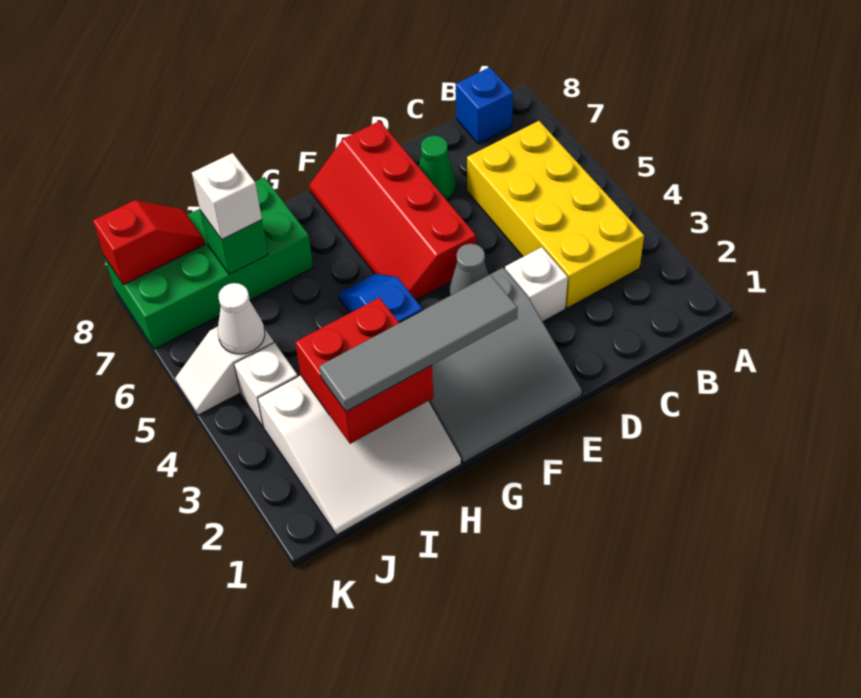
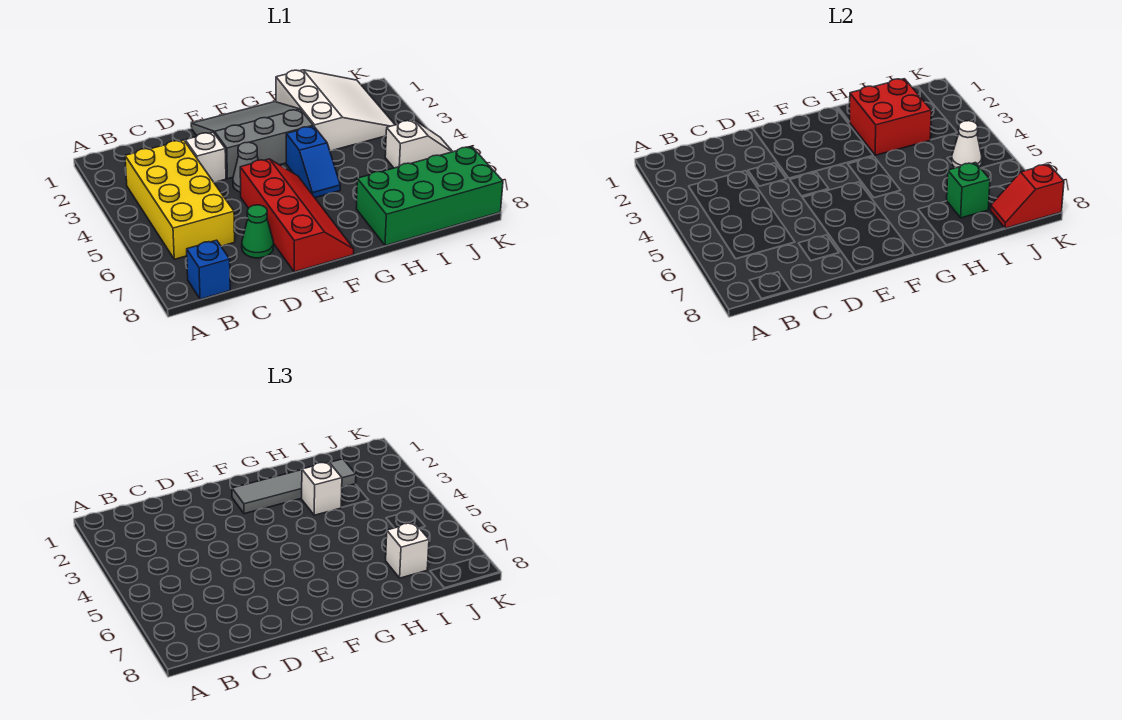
white 3x3 slope [258,375,461,535] -> white 3x3 slope turned to [276,70,395,151]
white 1x1 brick [234,342,298,427] -> white 1x1 brick moved to [302,462,342,515]

